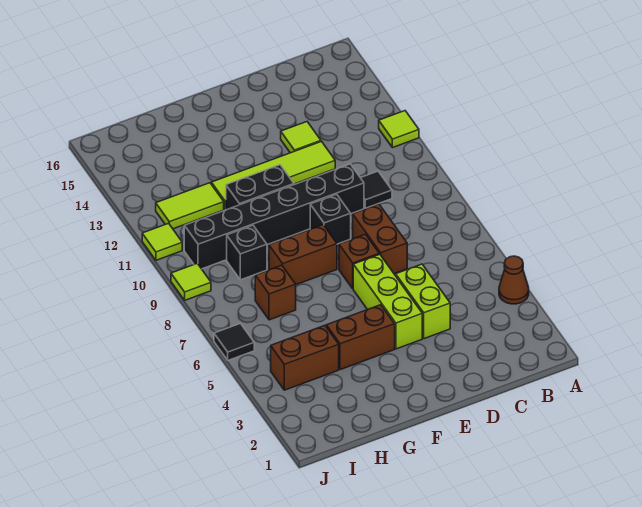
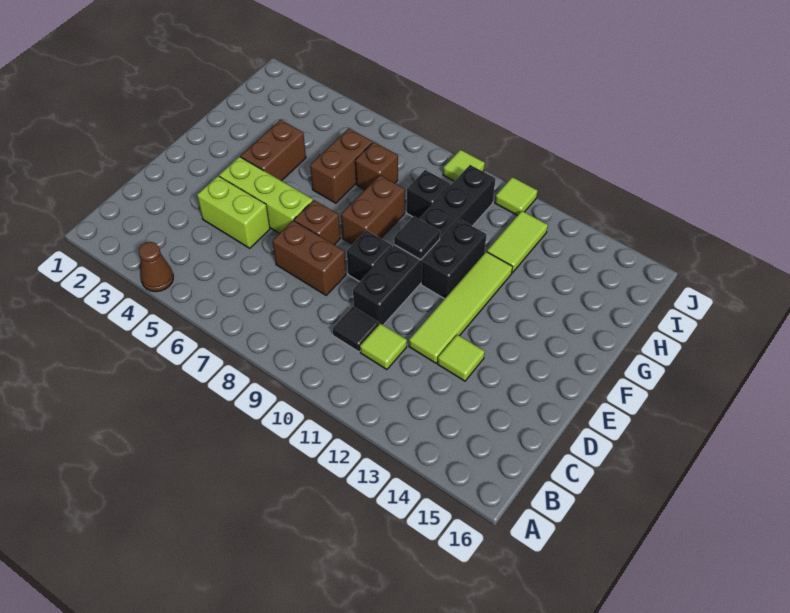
lime 1x1 tile [379,111,419,148] -> lime 1x1 tile moved to [360,324,407,369]
brown 1x2 brick [271,325,339,390] -> brown 1x2 brick moved to [310,128,372,203]
black 1x1 tile [214,323,254,360] -> black 1x1 tile moved to [394,216,440,260]

